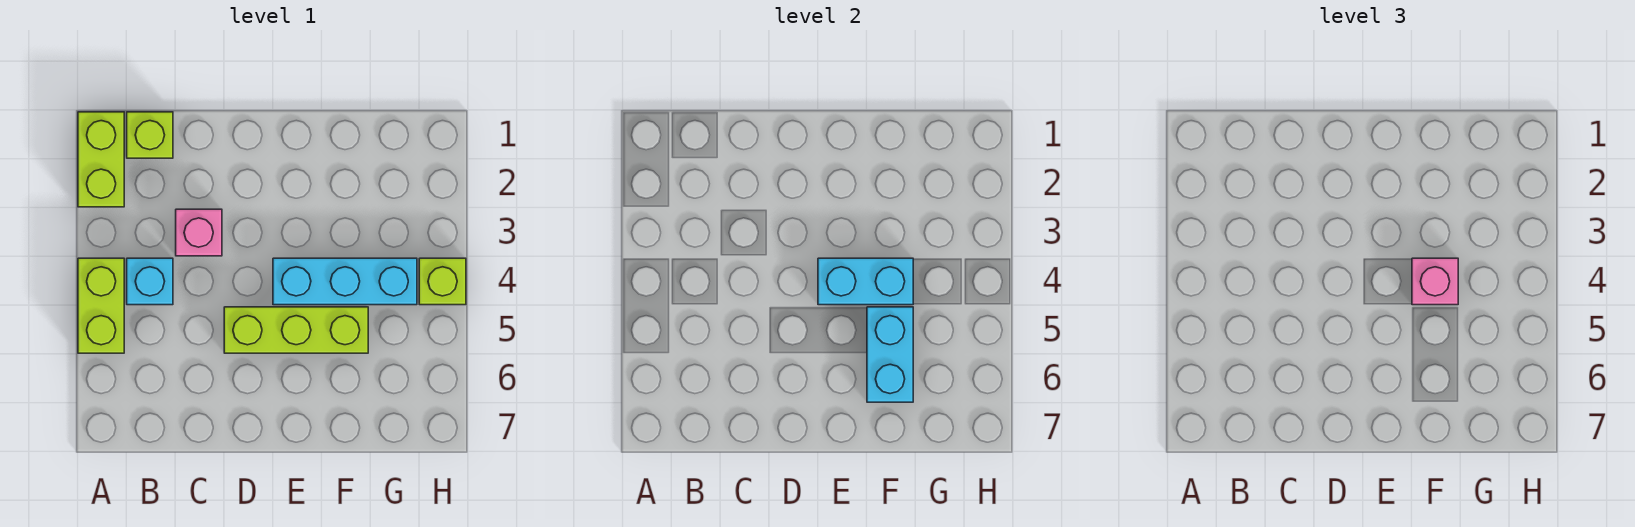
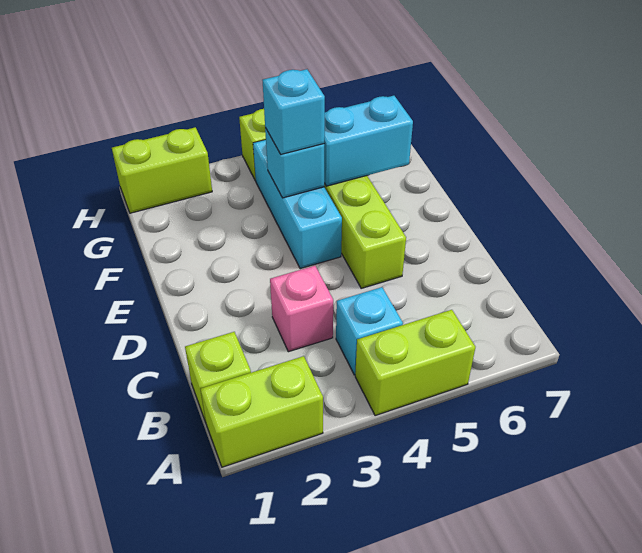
cyan 1x2 brick [818,258,913,305] -> cyan 1x1 brick [265,128,325,198]
pink 1x1 brick [1412,258,1458,305] -> cyan 1x1 brick [262,69,325,154]
none -> lime 1x2 brick [112,127,212,213]

